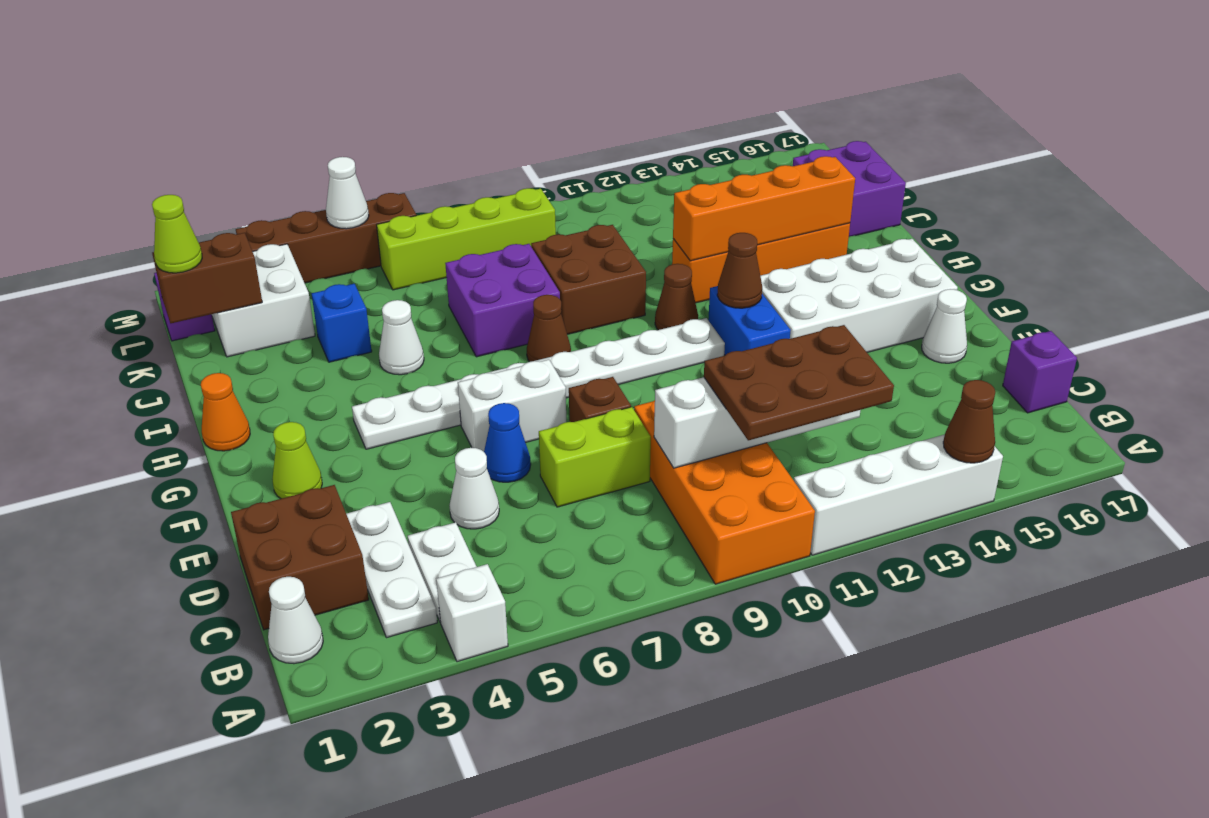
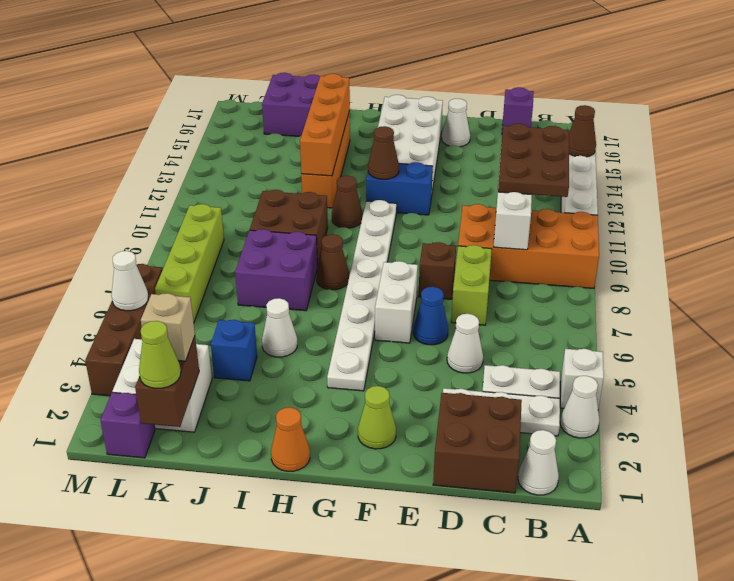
none -> white 1x1 cone [560,376,599,438]
none -> tan 1x1 brick [141,293,195,361]

